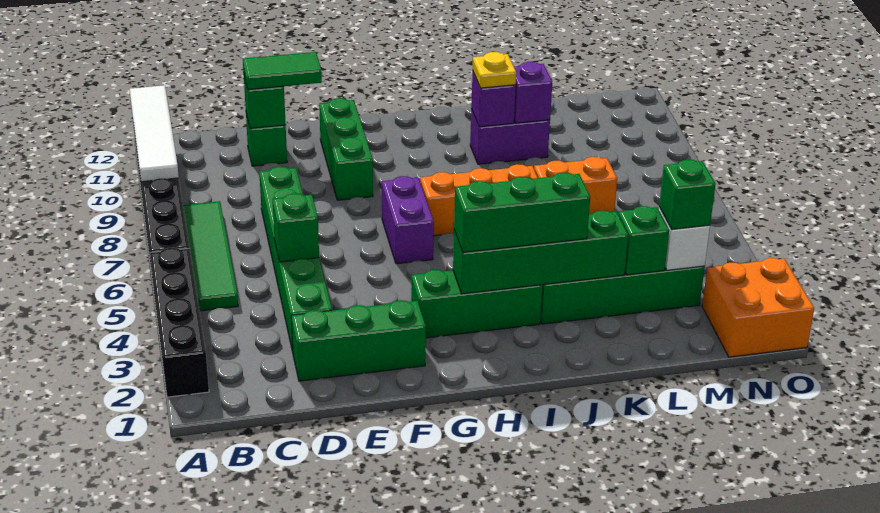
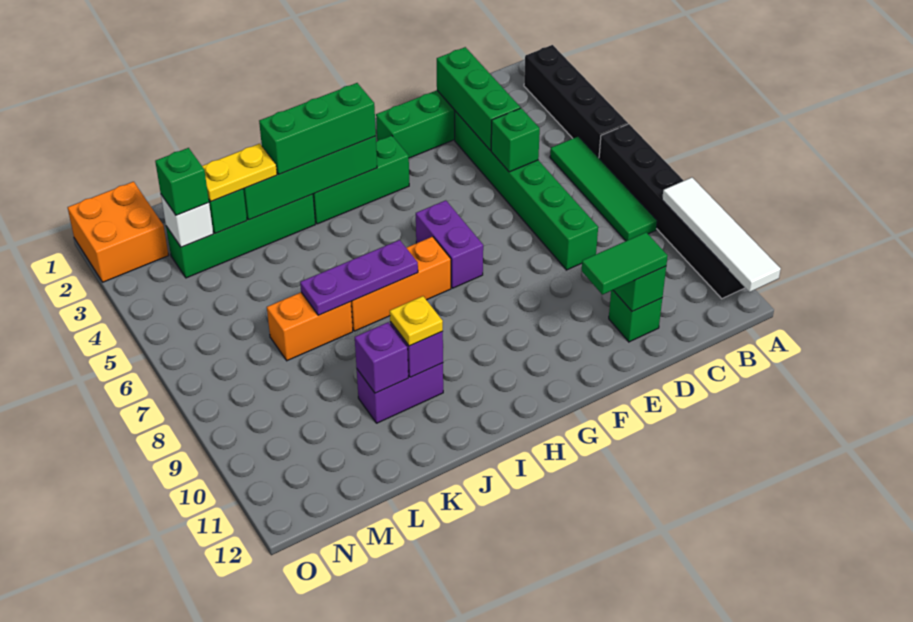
green 1x3 brick [319,98,373,200] -> green 1x3 brick moved to [437,47,520,150]
none -> purple 1x3 plate [300,240,418,315]
none -> yellow 1x2 plate [202,144,277,201]

